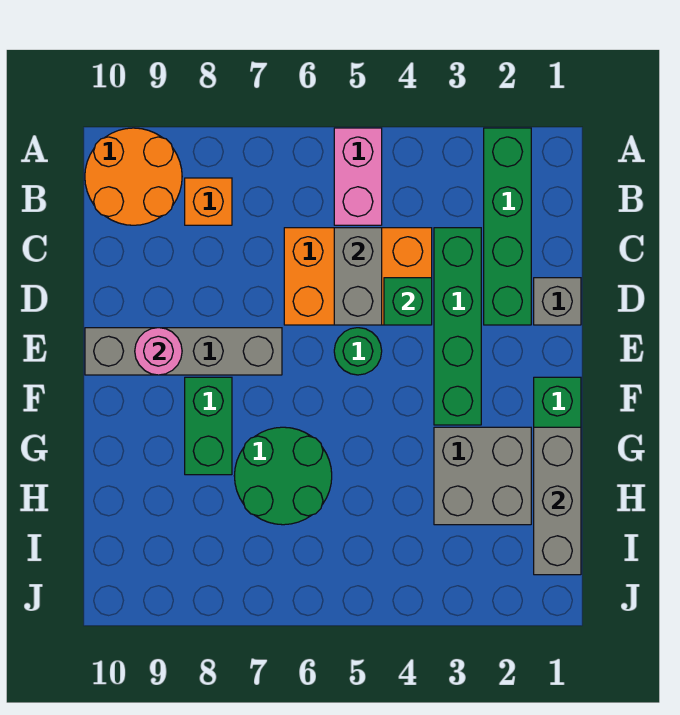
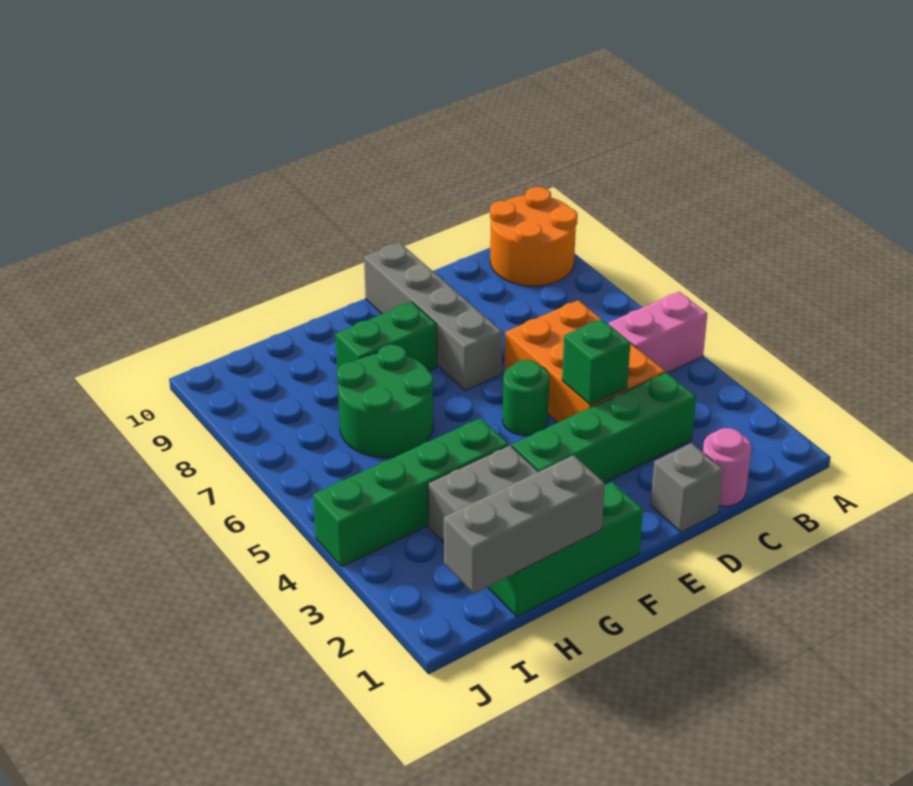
green 1x4 brick [484,128,531,325] -> green 1x4 brick moved to [313,418,508,566]
orange 1x1 brick [185,178,232,225] -> none
grey 1x2 brick [334,228,382,325] -> none
pink 1x1 round brick [135,328,182,375] -> pink 1x1 round brick moved to [703,428,752,506]

